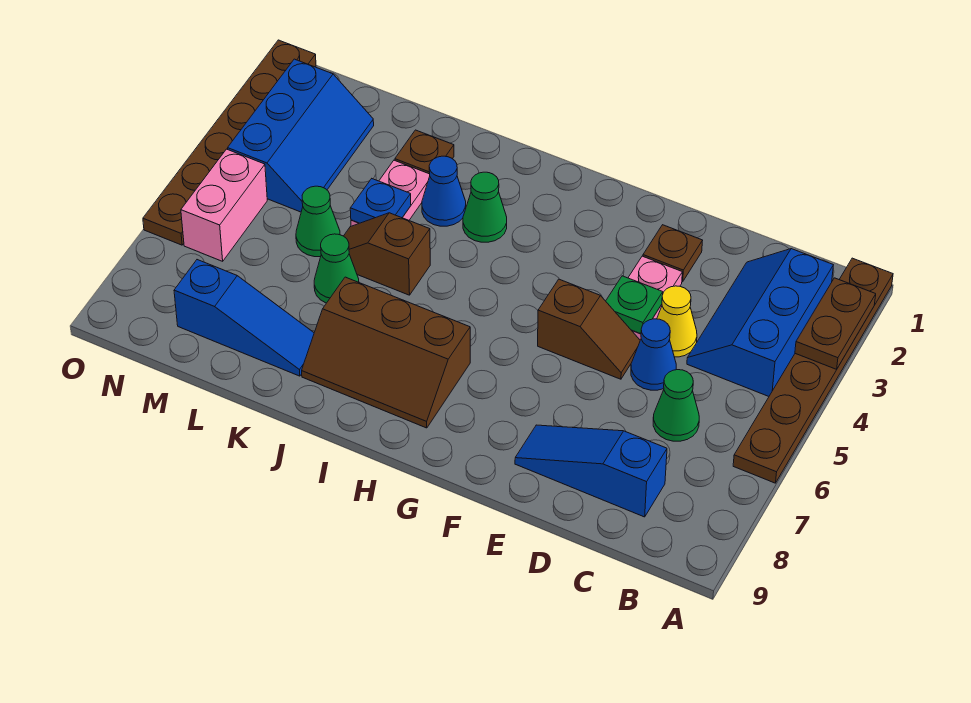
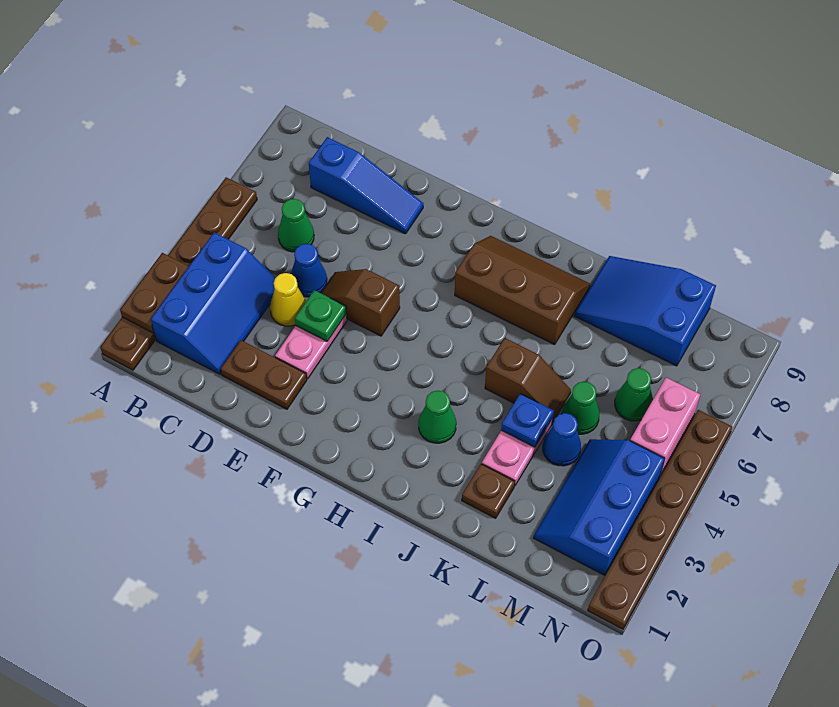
brown 1x1 plate [643,225,703,282] -> brown 1x2 plate [221,340,307,409]
blue 1x1 cone [422,156,466,226] -> blue 1x1 cone moved to [543,413,581,466]
green 1x1 cone [314,234,359,303] -> green 1x1 cone moved to [615,368,653,421]
blue 1x3 slope [174,260,314,376] -> blue 2x3 slope [574,256,716,366]

